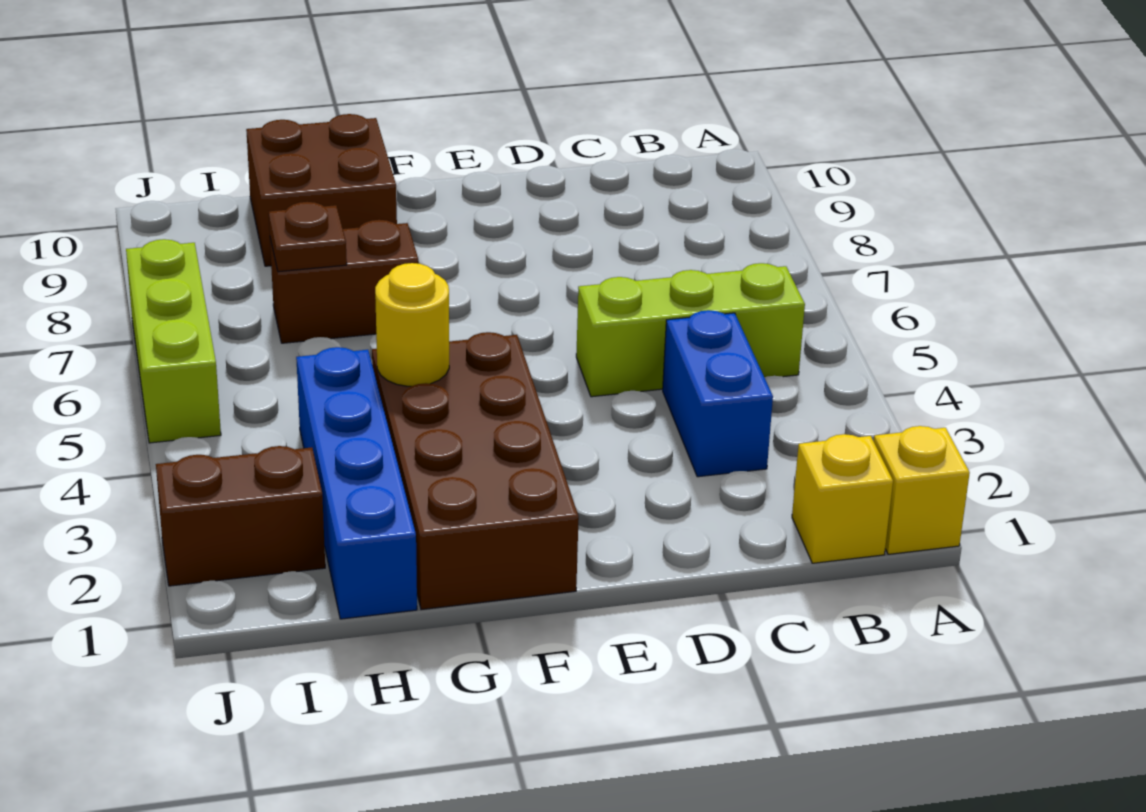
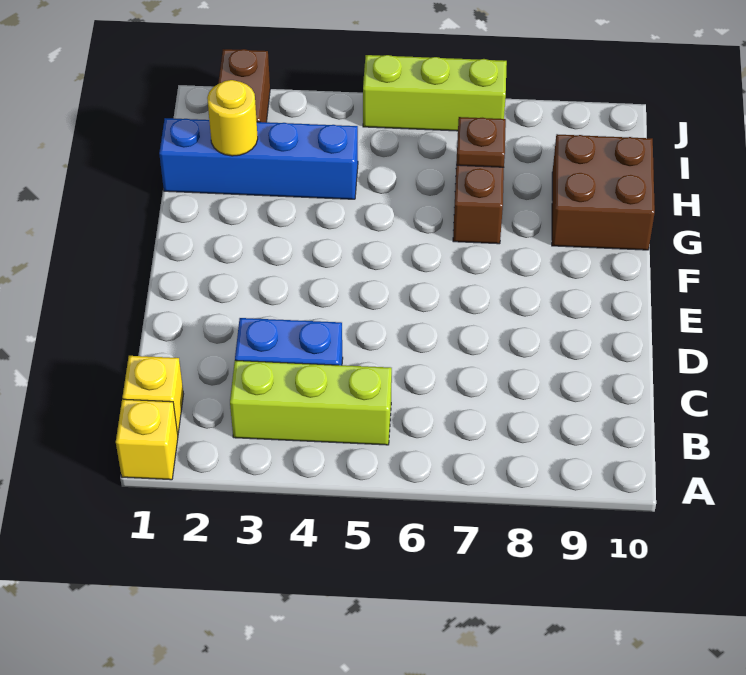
lime 1x3 brick [576,263,805,397] -> lime 1x3 brick turned to [230,360,392,445]
brown 2x4 brick [372,332,579,610] -> none
yellow 1x1 round brick [375,263,449,386] -> yellow 1x1 round brick moved to [207,80,258,156]

